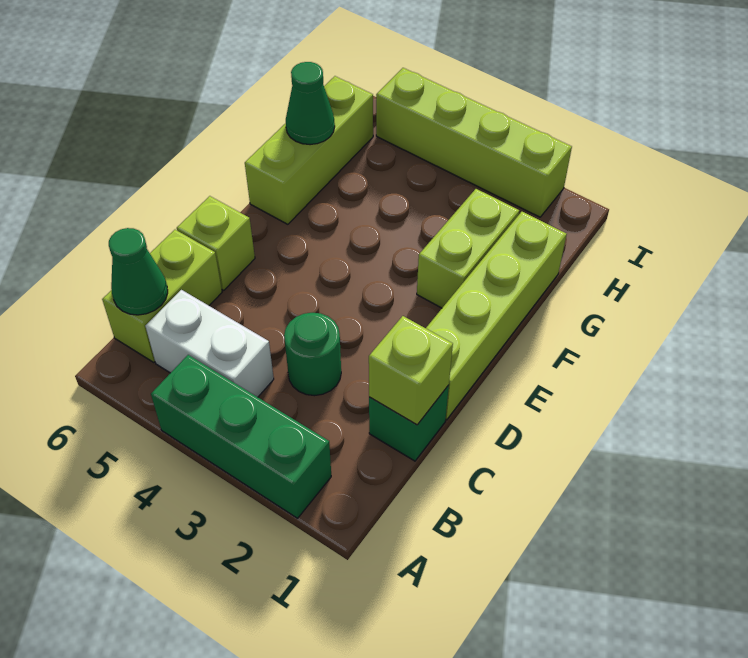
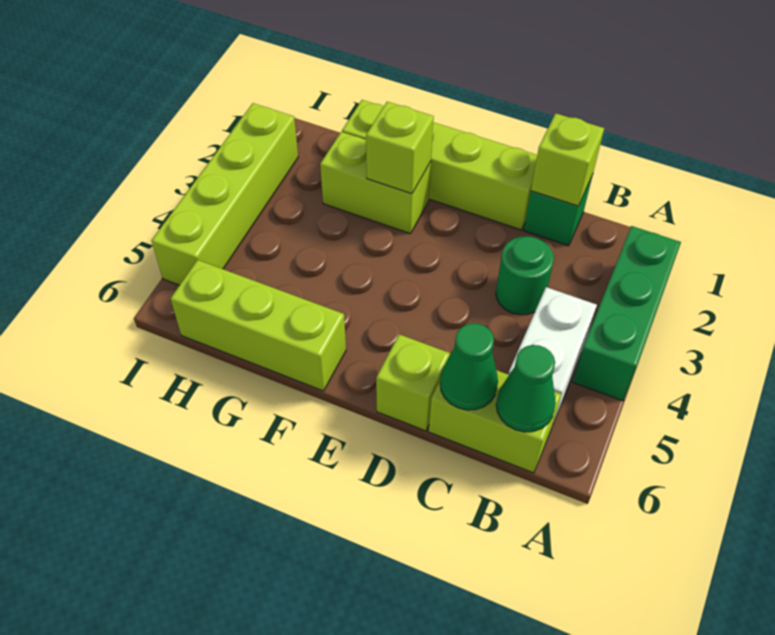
none -> lime 1x1 brick [366,102,434,194]
green 1x1 cone [286,62,335,145] -> green 1x1 cone moved to [440,323,498,410]

